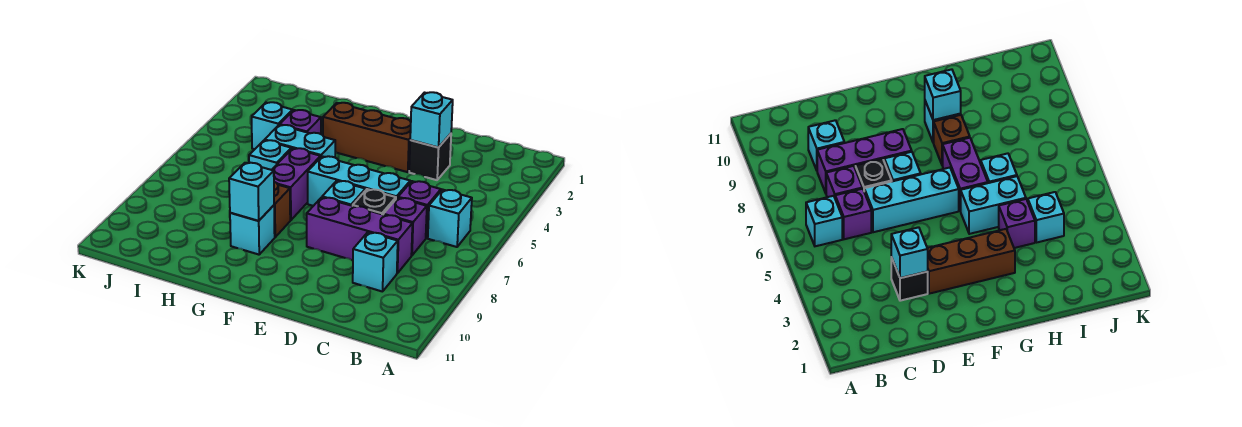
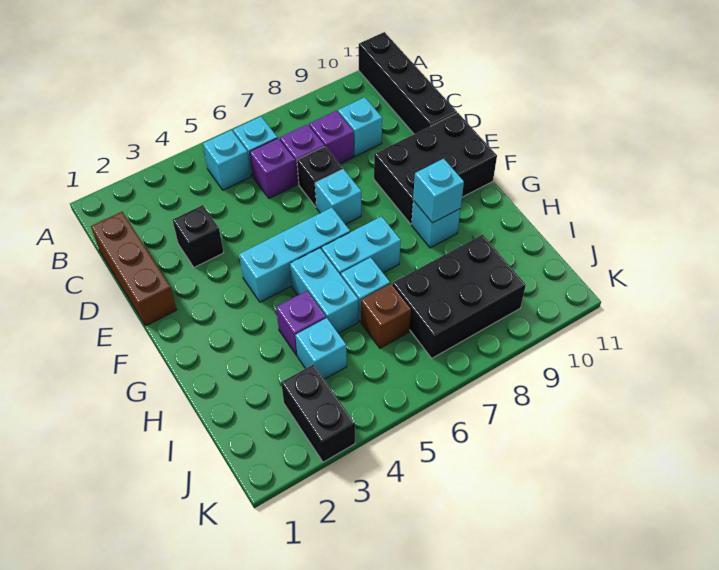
none -> black 1x4 brick [359,32,457,134]
purple 1x3 brick [307,197,412,273] -> purple 1x1 brick [309,111,354,164]
cyan 1x1 brick [410,92,453,147] -> cyan 1x1 brick moved to [203,130,251,190]
cyan 1x3 brick [308,156,410,206] -> cyan 1x3 brick turned to [239,208,350,302]
brown 1x3 brick [323,103,411,172] -> brown 1x3 brick moved to [91,212,177,326]
none -> black 2x3 brick [374,113,497,224]
purple 1x2 brick [272,148,321,220] -> cyan 1x2 brick [321,216,401,275]
brown 1x1 brick [274,182,290,237] -> brown 1x1 brick moved to [361,284,411,348]
none -> black 2x3 brick [393,235,526,358]
none -> black 1x2 brick [281,364,355,462]

